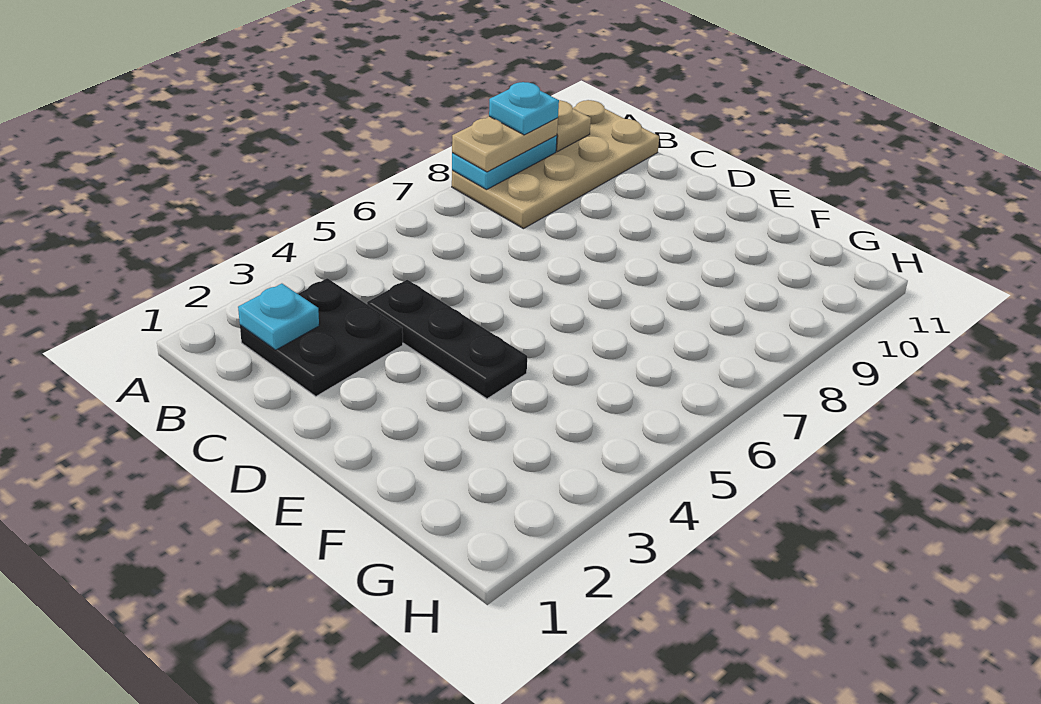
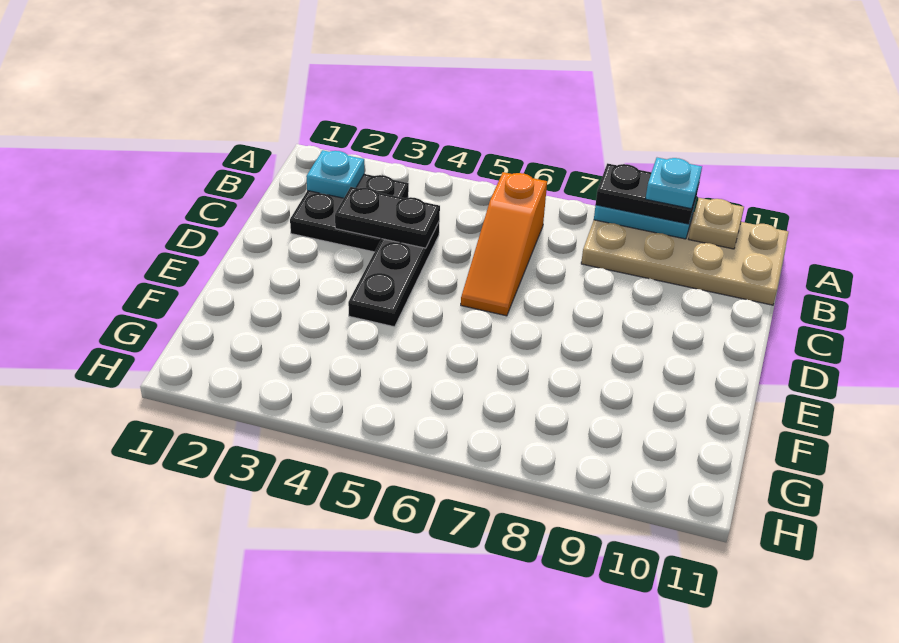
tan 1x2 plate [452,116,558,172] -> black 1x2 plate [596,163,699,224]
none -> orange 1x3 slope [461,172,547,316]
none -> black 1x2 plate [335,187,440,248]

